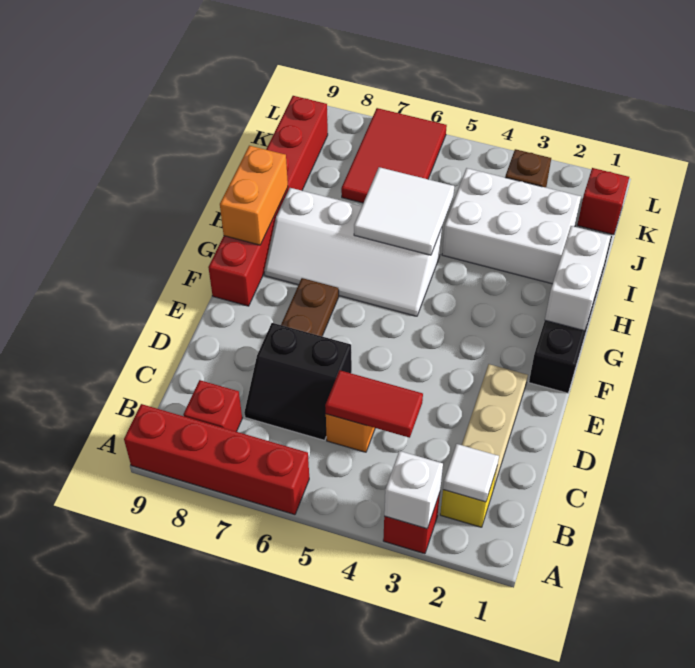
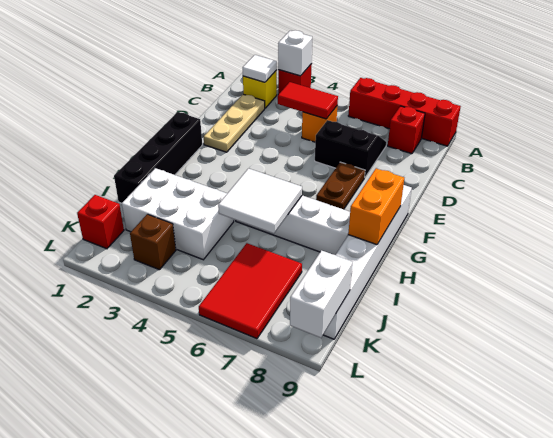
red 1x6 brick [208,96,328,306] -> white 1x6 brick [323,185,412,339]
white 1x2 brick [545,226,611,331] -> white 1x2 brick moved to [290,250,352,338]

